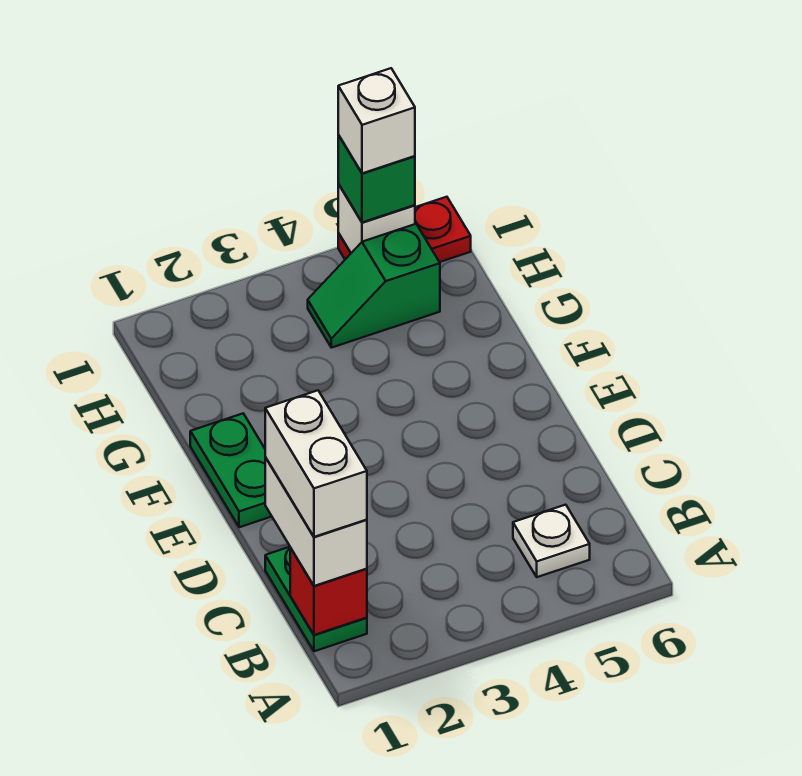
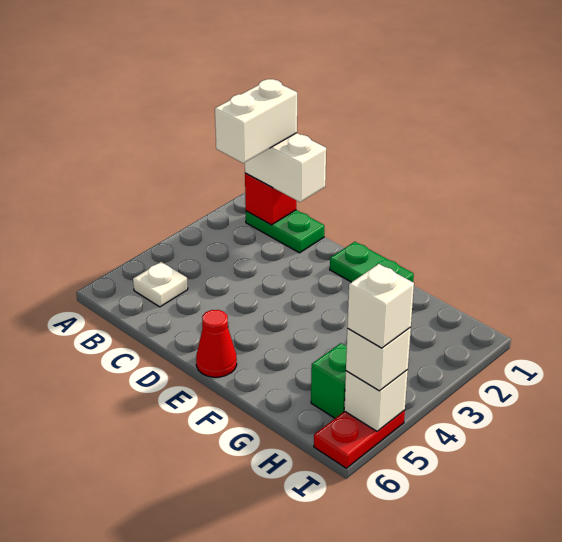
white 1x2 brick [265,390,367,537] -> white 1x2 brick turned to [215,79,297,163]
none -> red 1x1 cone [196,310,237,377]
green 1x1 brick [338,135,415,222] -> white 1x1 brick [346,328,411,391]

